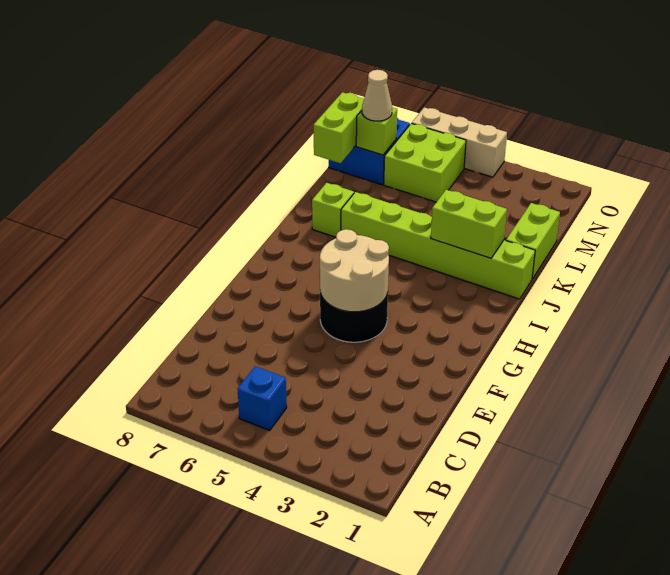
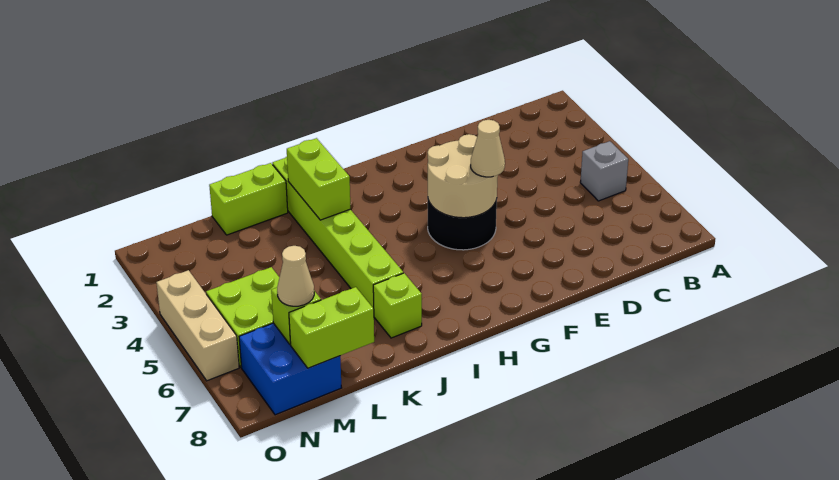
blue 1x1 brick [238,366,287,430] -> grey 1x1 brick [580,141,628,201]
none -> tan 1x1 cone [471,120,505,177]

